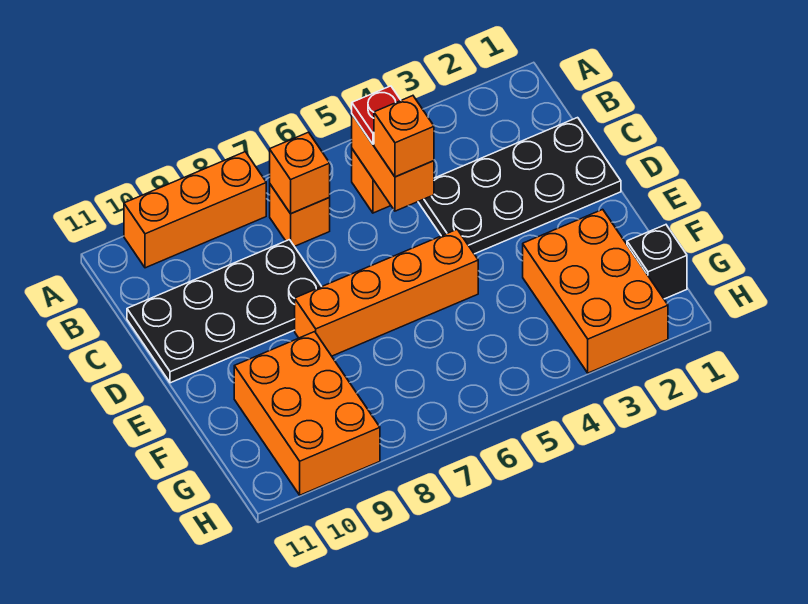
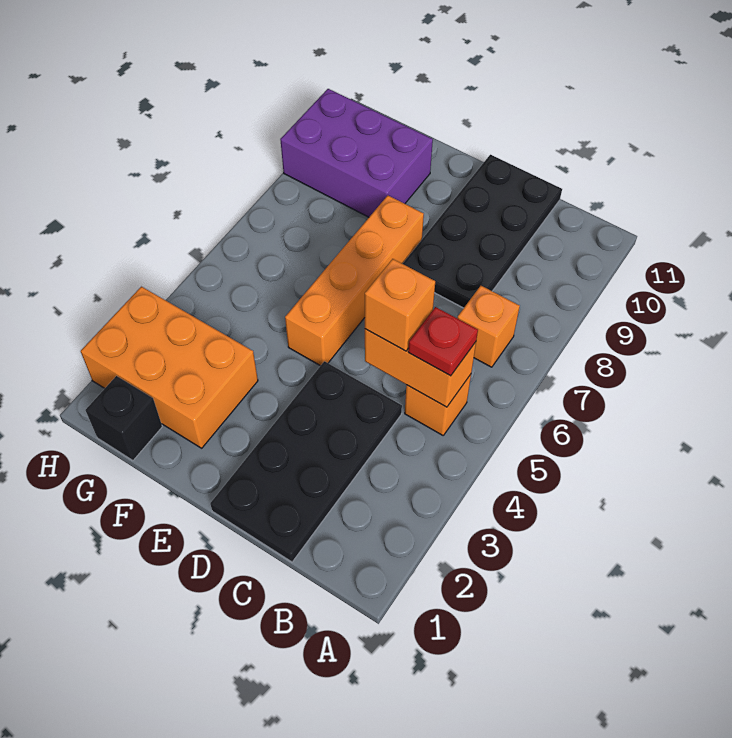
orange 1x3 brick [124,152,266,268] -> none
orange 1x1 brick [270,132,330,214] -> none
orange 2x3 brick [234,332,380,495] -> purple 2x3 brick [280,89,433,217]

